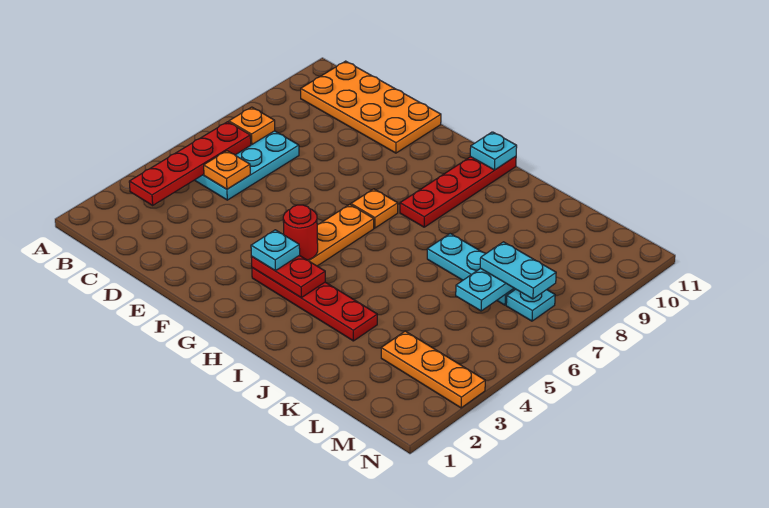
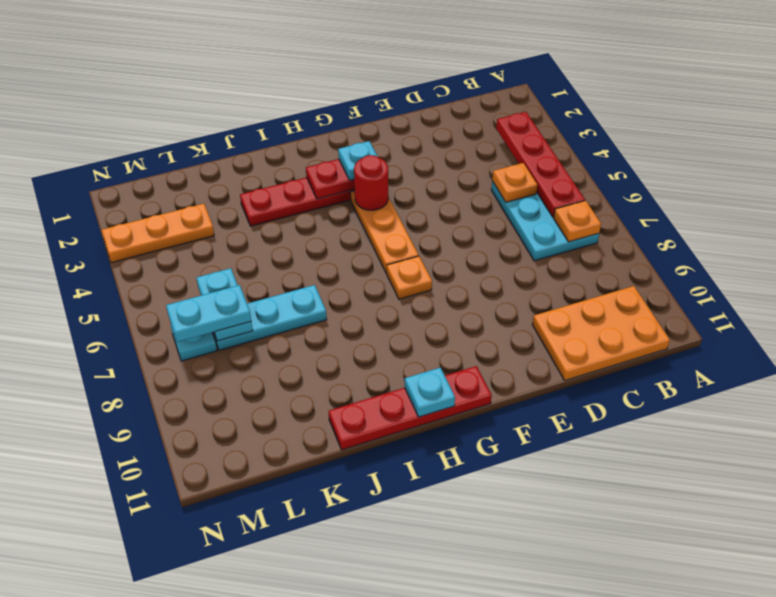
orange 2x4 plate [301,61,441,153] -> orange 2x3 plate [532,286,670,380]
red 1x4 plate [400,156,516,227] -> red 1x4 plate turned to [329,366,492,450]

